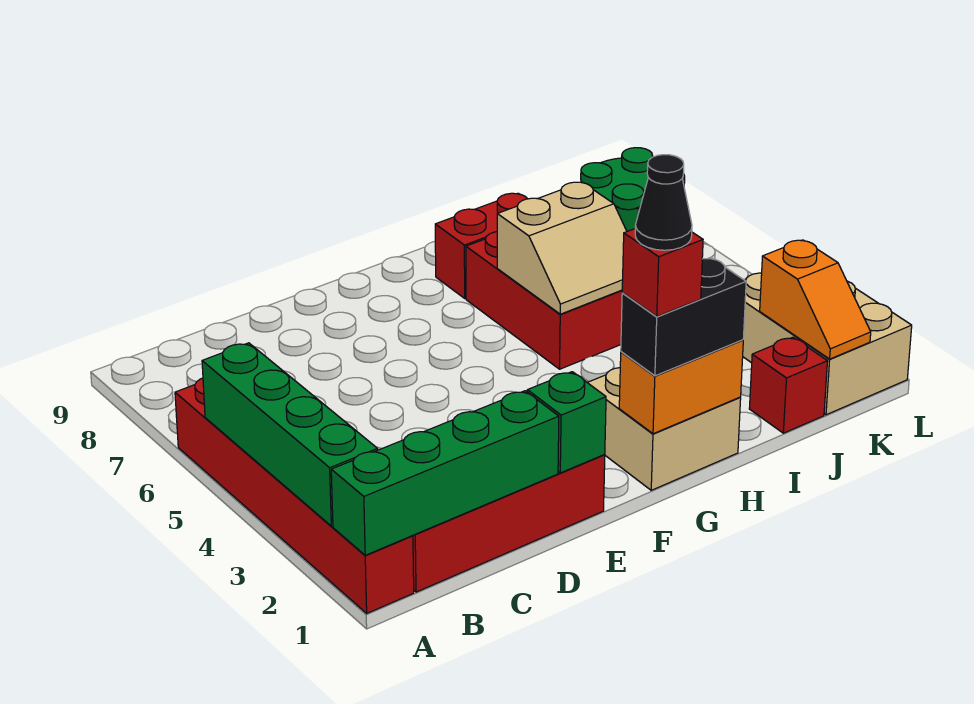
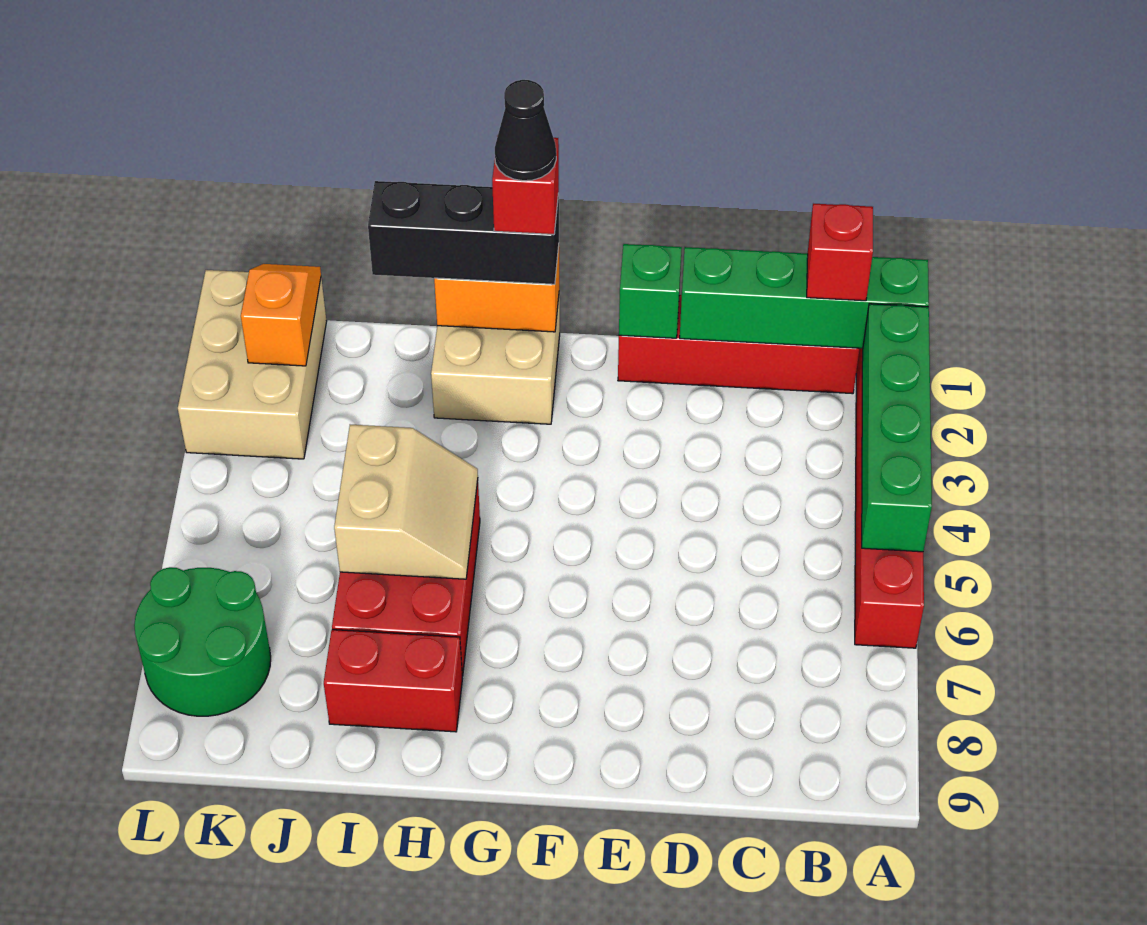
black 1x2 brick [621,258,746,376] -> black 1x3 brick [368,181,559,284]
tan 2x2 slope [497,182,627,314] -> tan 2x2 slope turned to [334,425,478,579]
red 1x1 brick [749,337,828,433] -> red 1x1 brick moved to [807,204,873,301]

